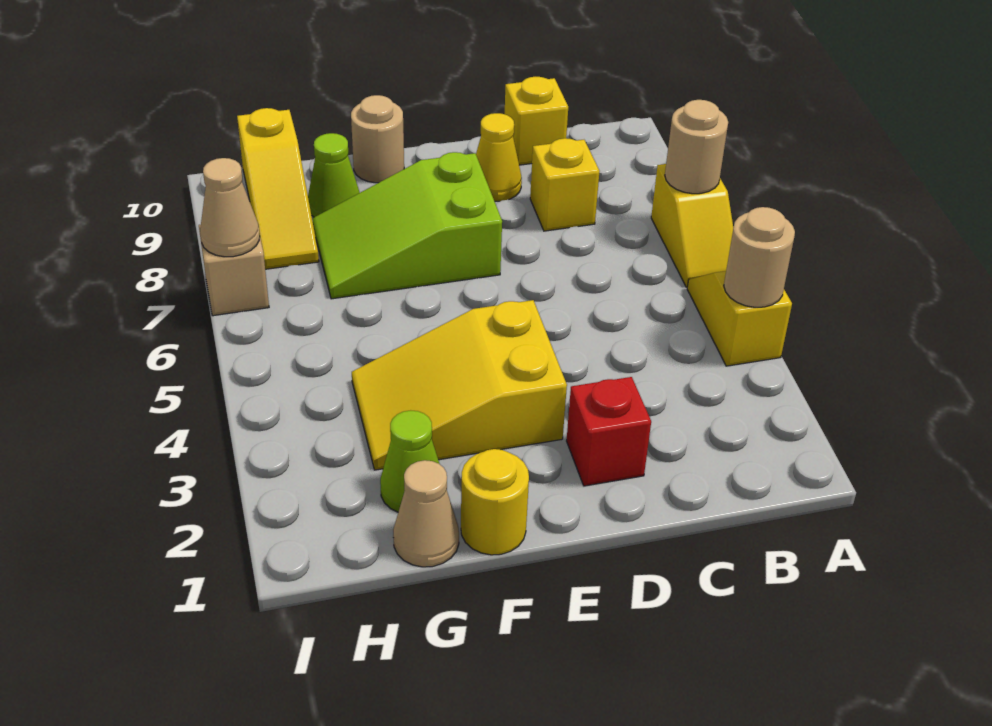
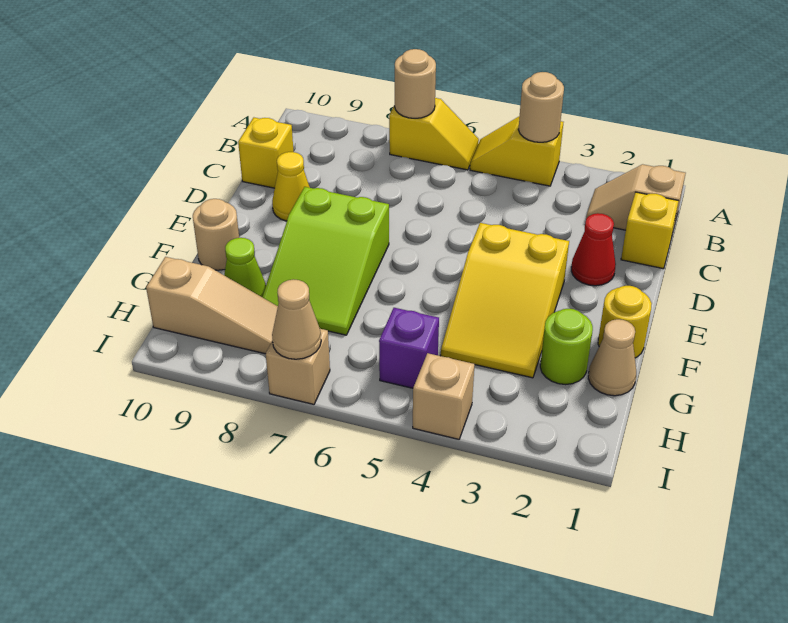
none -> tan 1x2 slope [586,164,686,234]
yellow 1x1 brick [530,138,600,231] -> yellow 1x1 brick moved to [621,192,679,269]
red 1x1 brick [567,377,651,486] -> red 1x1 cone [571,213,616,286]
lime 1x1 cone [380,410,439,512] -> lime 1x1 round brick [540,309,593,385]
none -> purple 1x1 brick [379,308,439,388]
yellow 1x3 slope [237,108,319,269] -> tan 1x3 slope [146,257,278,354]
none -> tan 1x1 brick [413,353,475,439]

